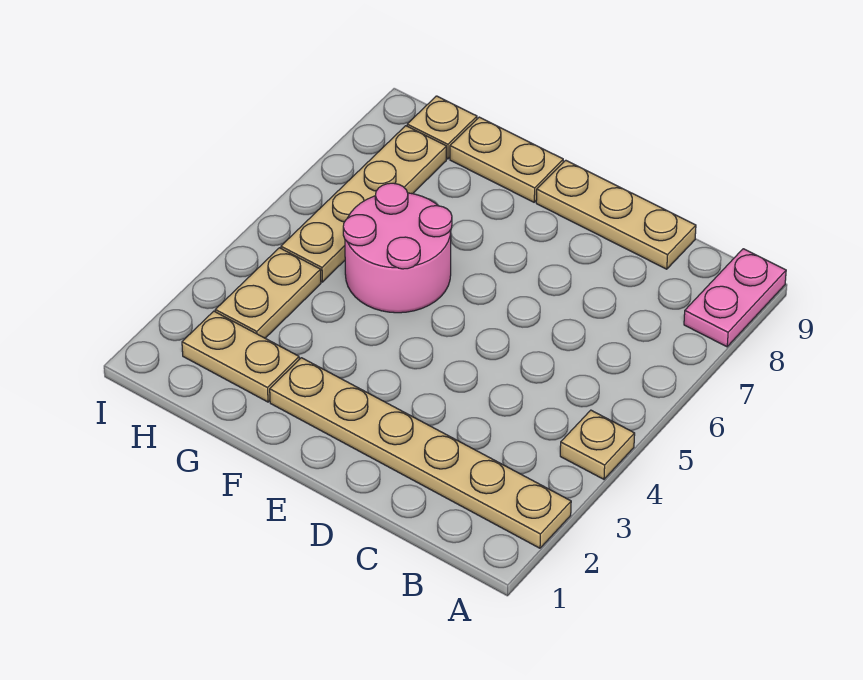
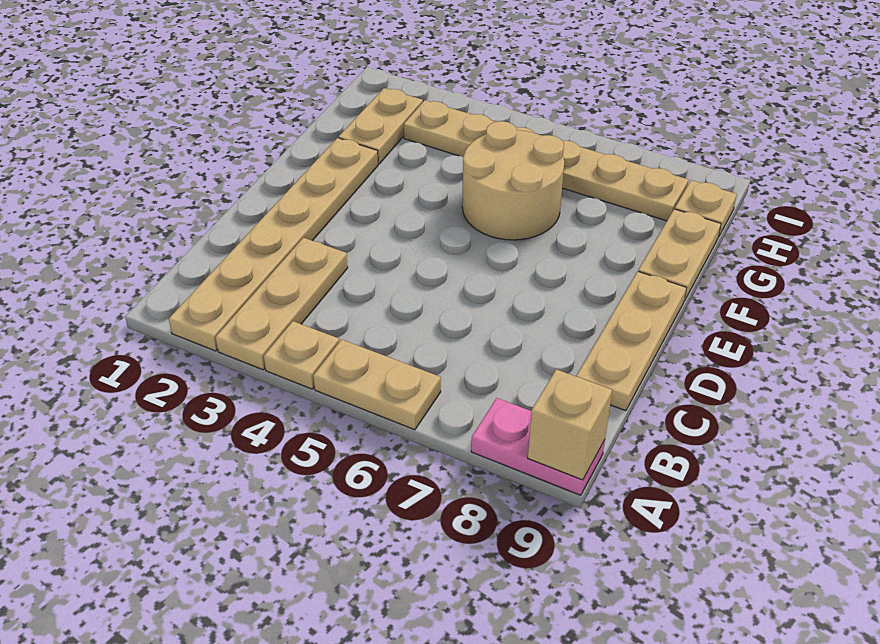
none -> tan 1x3 plate [216,238,348,370]
none -> tan 1x2 plate [313,340,441,430]
none -> tan 1x1 brick [528,369,612,480]
pink 2x2 round brick [343,183,452,313] -> tan 2x2 round brick [462,121,564,240]

